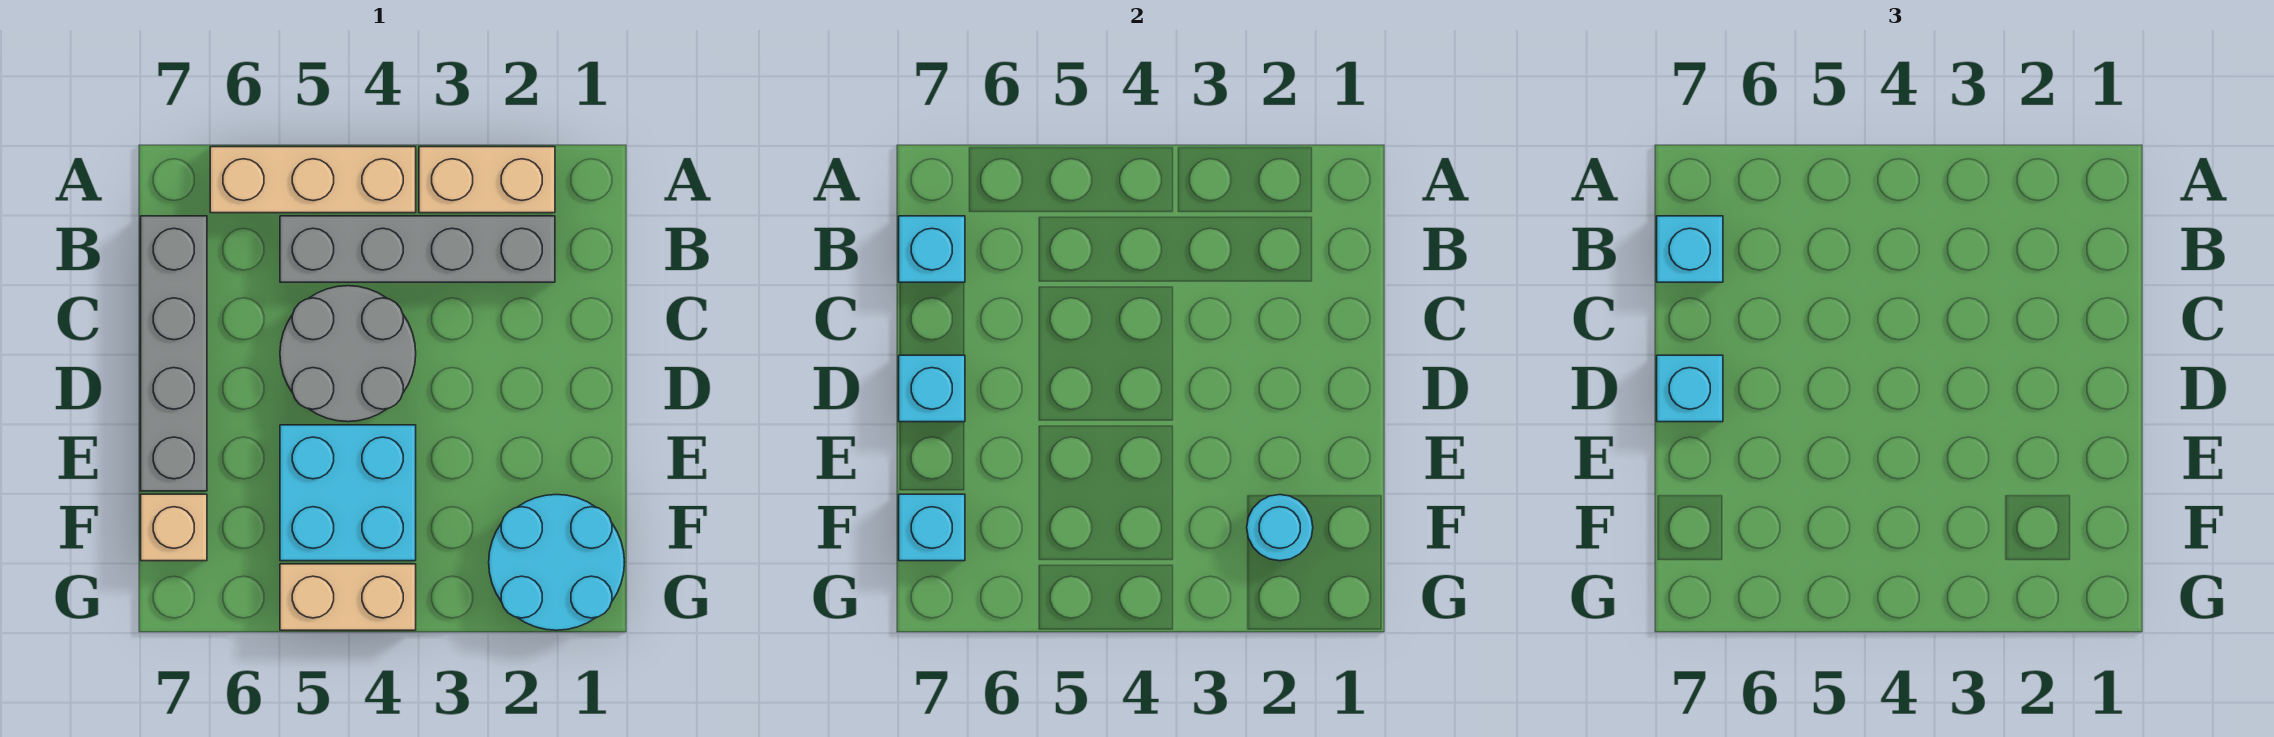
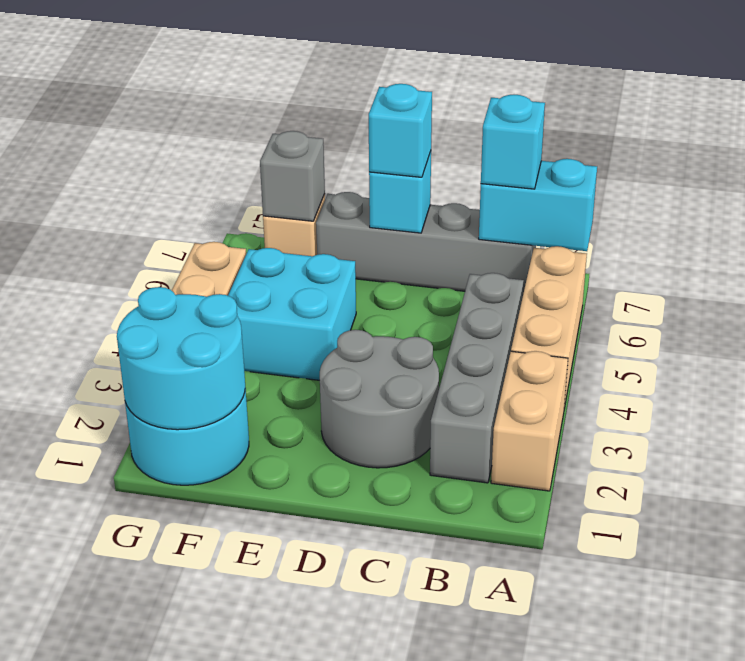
cyan 1x1 brick [899,216,965,282] -> cyan 1x2 brick [479,159,597,251]
grey 2x2 round brick [280,286,416,422] -> grey 2x2 round brick moved to [320,330,439,468]
cyan 1x1 round brick [1247,495,1313,561] -> cyan 2x2 round brick [117,287,245,430]
cyan 1x1 brick [899,494,965,561] -> grey 1x1 brick [260,131,325,221]

